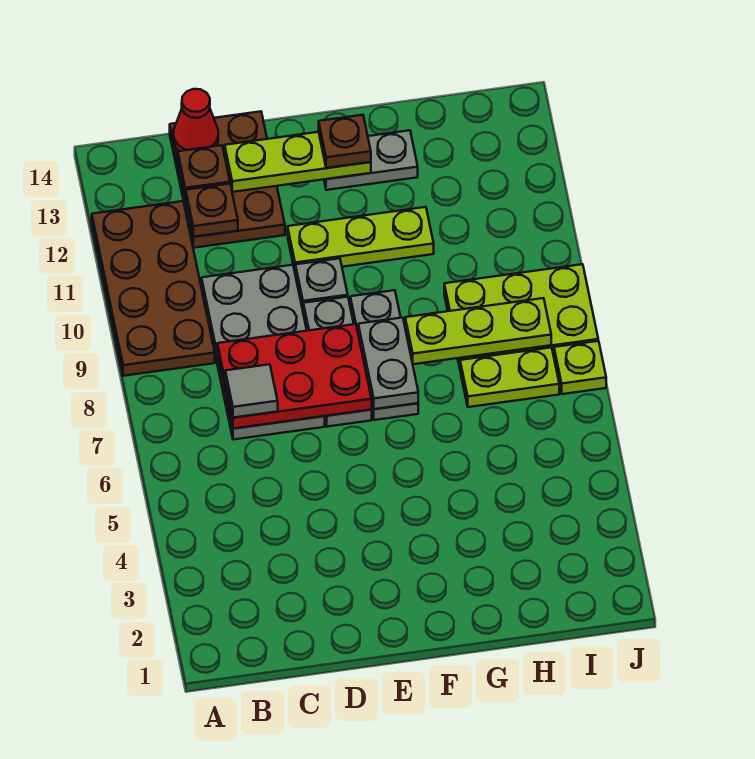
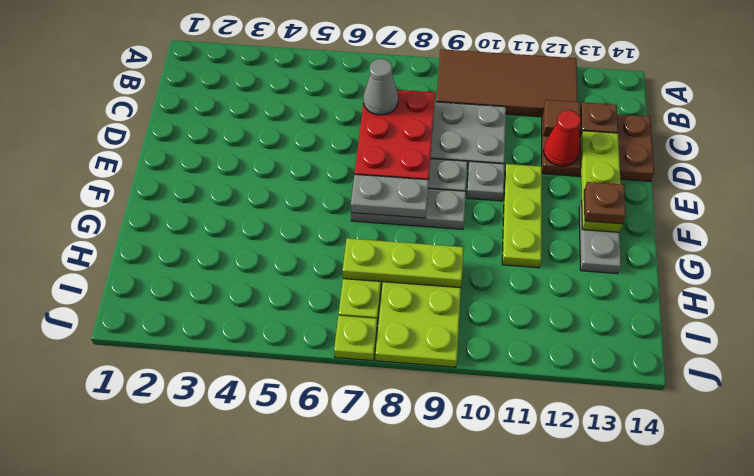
brown 2x4 plate [92,201,215,376] -> brown 2x4 tile [436,49,578,117]
grey 1x1 tile [225,364,278,418] -> grey 1x1 cone [364,59,398,115]
brown 1x1 plate [185,184,238,237] -> brown 1x1 tile [544,100,581,136]
red 1x1 cone [173,89,218,151] -> red 1x1 cone moved to [544,110,581,166]
lime 1x3 plate [405,298,551,364] -> lime 1x3 plate turned to [343,238,464,288]

